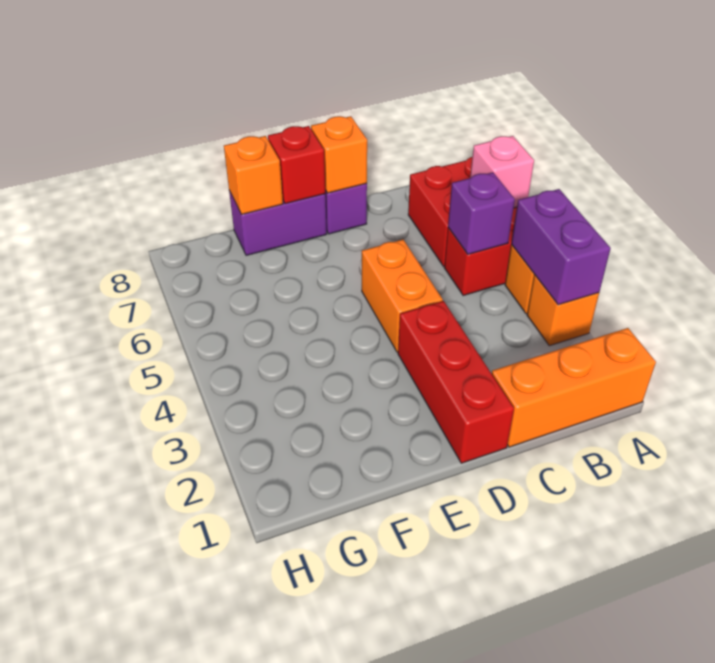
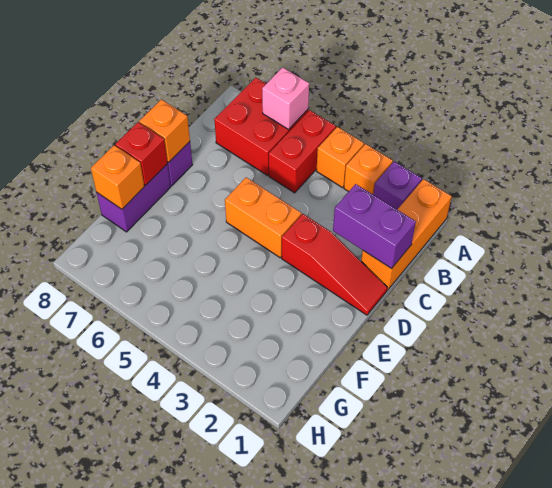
purple 1x2 brick [511,189,611,305] -> purple 1x2 brick moved to [333,184,416,269]
purple 1x1 brick [448,172,515,254] -> purple 1x1 brick moved to [373,161,422,209]
red 1x3 brick [398,301,514,463] -> red 1x3 slope [282,214,388,315]

